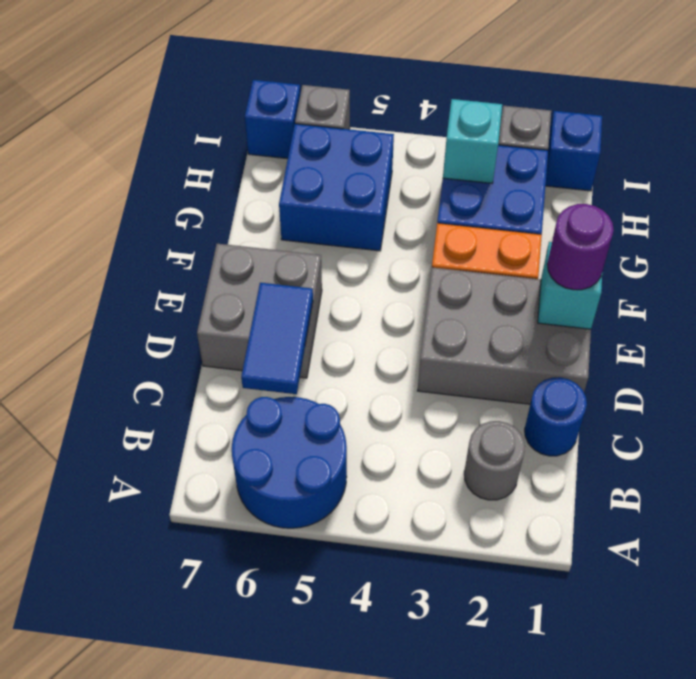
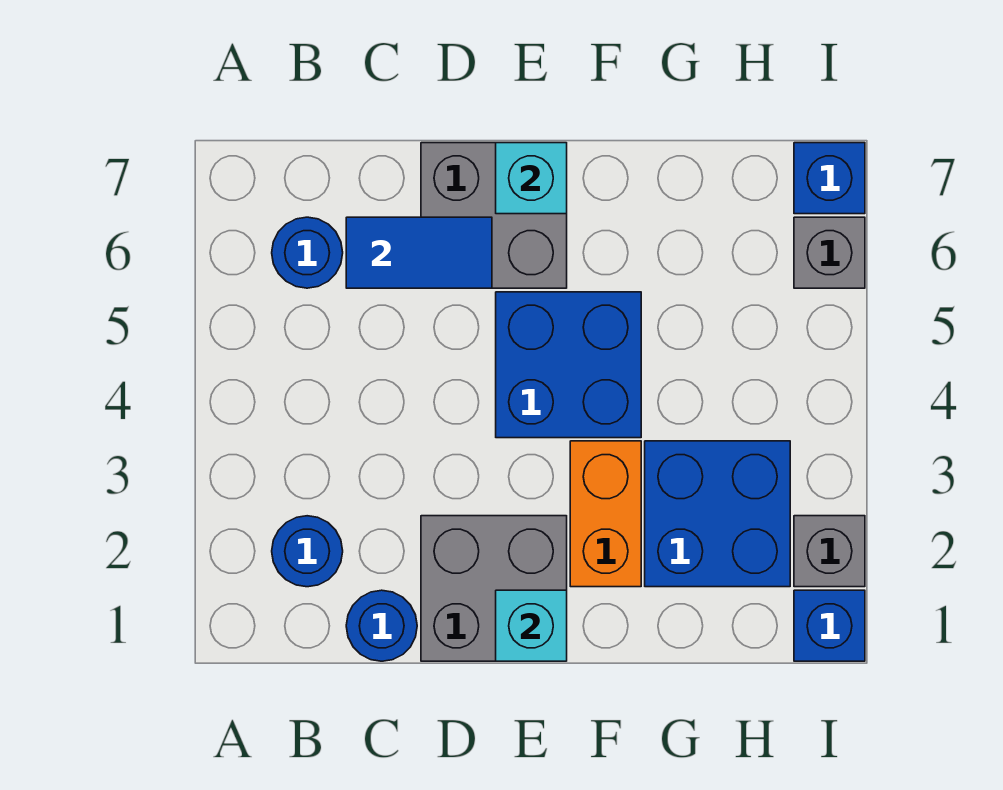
blue 2x2 round brick [232,397,347,528] -> blue 1x1 round brick [272,217,343,288]
grey 1x1 round brick [464,421,525,500] -> blue 1x1 round brick [272,516,343,587]
grey 2x3 brick [418,267,591,404] -> grey 2x2 brick [421,516,567,661]
purple 1x1 round brick [547,204,614,290] -> none
blue 2x2 brick [279,124,394,251] -> blue 2x2 brick moved to [496,292,641,438]
cyan 1x1 brick [443,99,502,183] -> cyan 1x1 brick moved to [496,143,567,214]

